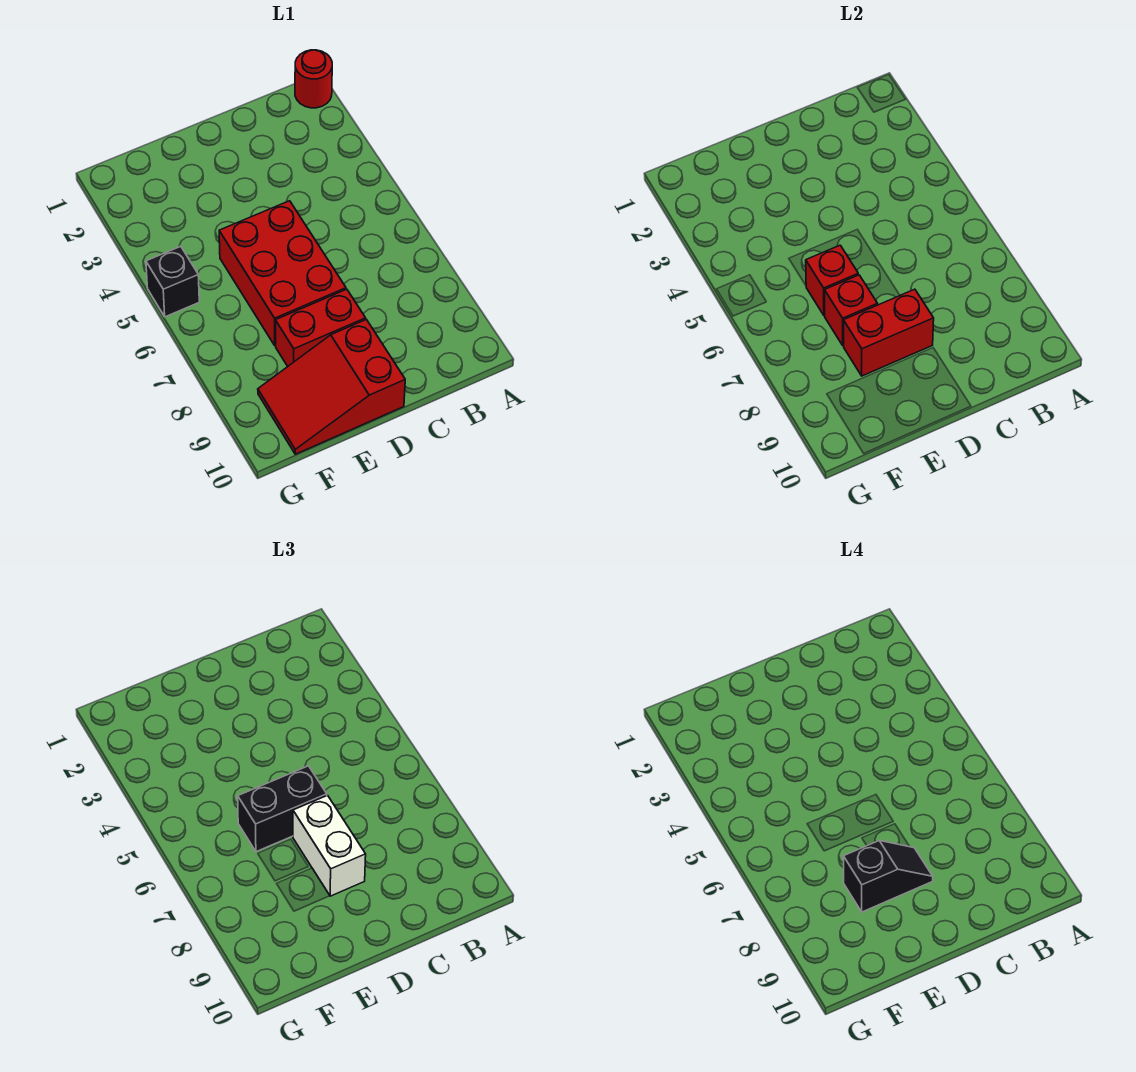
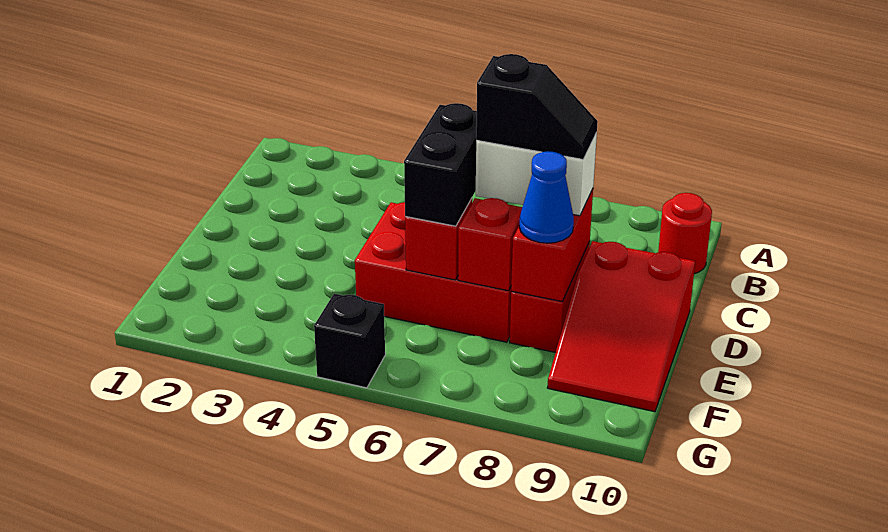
red 1x1 round brick [295,50,332,108] -> red 1x1 round brick moved to [658,193,712,274]
black 1x2 slope [843,841,933,912] -> black 1x2 slope turned to [476,54,598,159]
none -> blue 1x1 cone [519,151,574,243]

